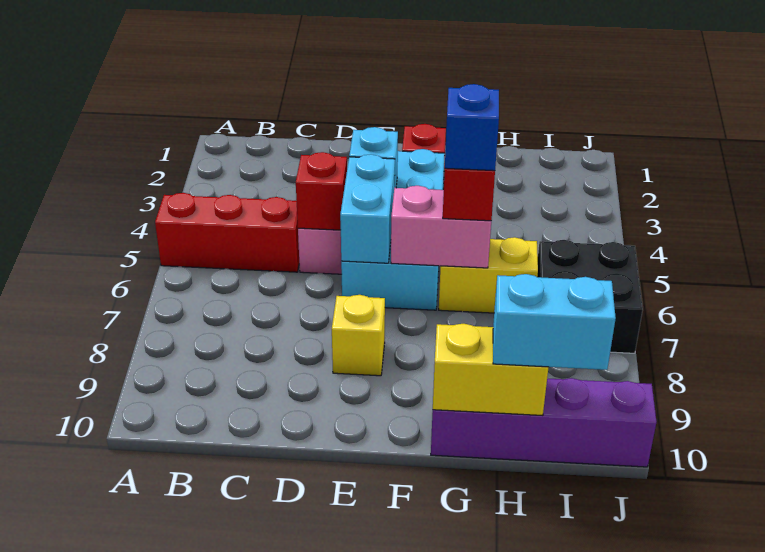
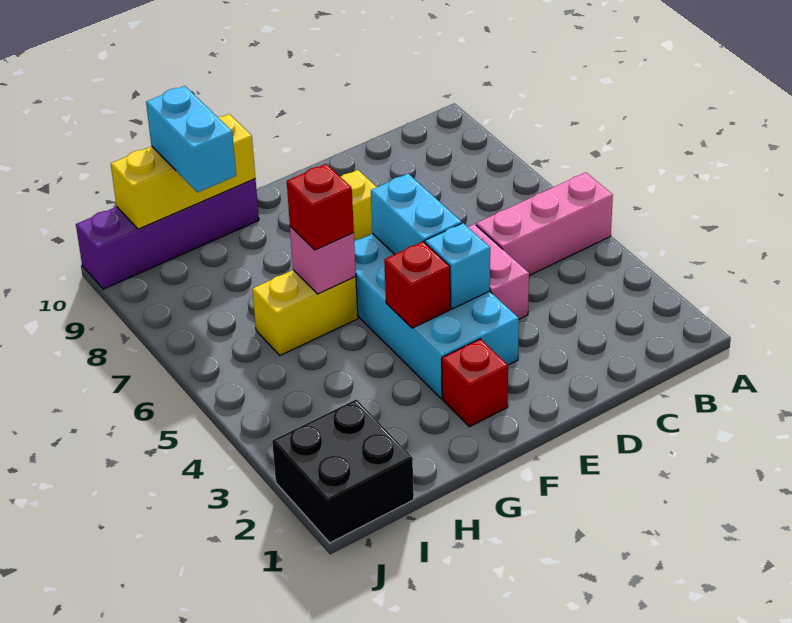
red 1x3 brick [155,193,299,272] -> pink 1x3 brick [476,172,613,275]
red 1x1 brick [296,152,347,230] -> red 1x1 brick moved to [384,242,450,328]
pink 1x2 brick [391,186,491,268] -> pink 1x1 brick [290,226,356,294]
blue 1x1 brick [445,84,499,171] -> none
yellow 1x2 brick [433,324,549,415] -> yellow 1x3 brick [111,114,255,229]
cyan 1x2 brick [493,274,616,370] -> cyan 1x2 brick turned to [146,86,236,192]
black 2x2 brick [537,240,643,353] -> black 2x2 brick moved to [272,399,414,543]

